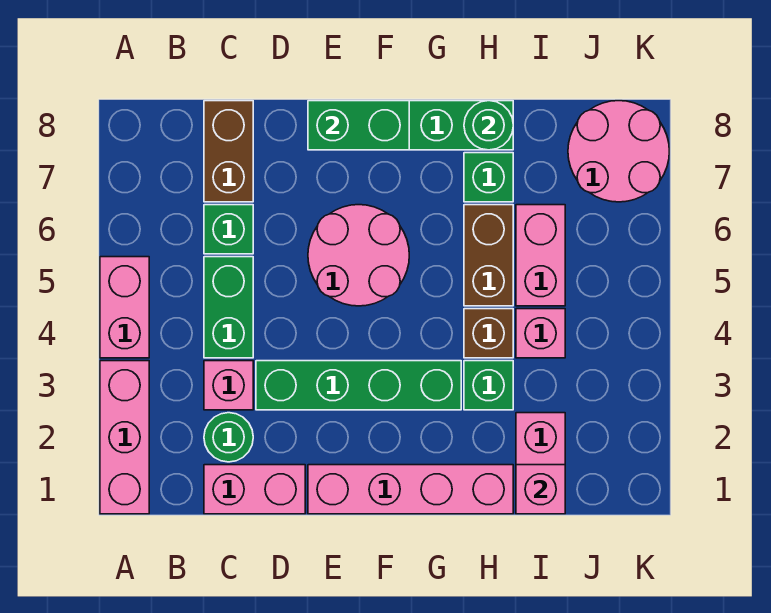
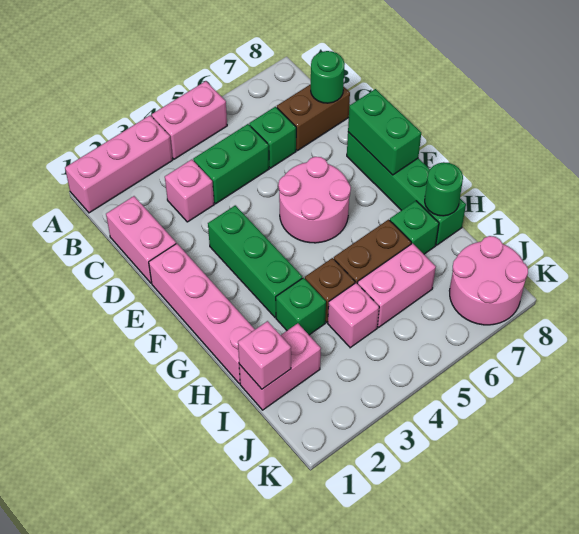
green 1x1 round brick [204,413,253,462] -> green 1x1 round brick moved to [311,51,345,103]
green 1x4 brick [256,361,461,410] -> green 1x3 brick [208,205,302,317]

